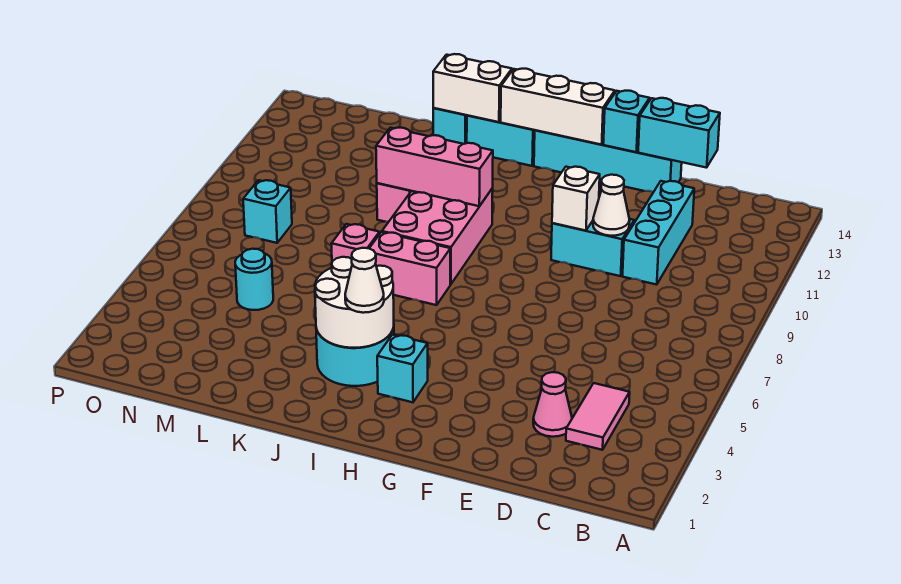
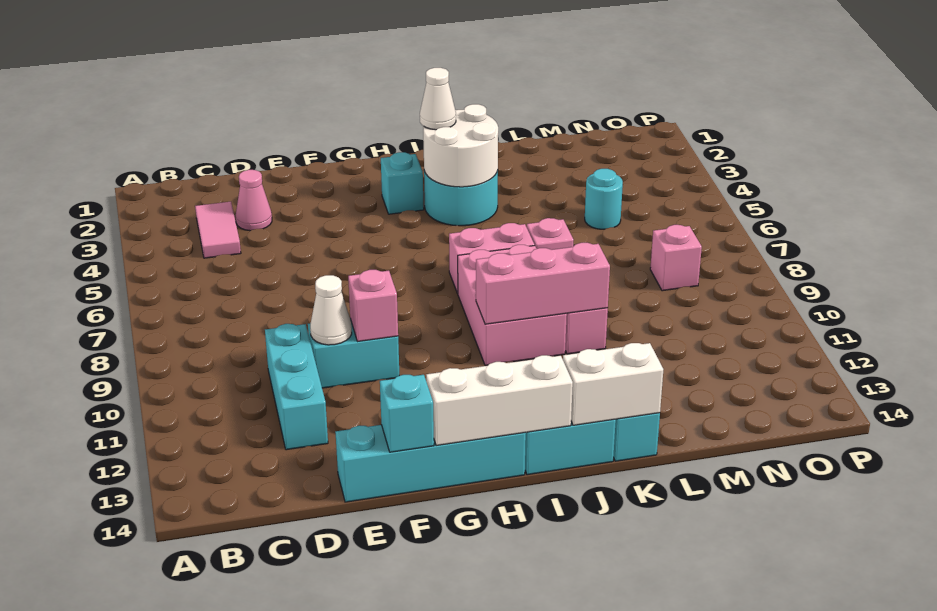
cyan 1x2 brick [638,98,720,168] -> none
white 1x1 brick [552,167,600,231] -> pink 1x1 brick [348,270,398,341]
cyan 1x1 brick [243,180,292,243] -> pink 1x1 brick [650,225,702,291]

